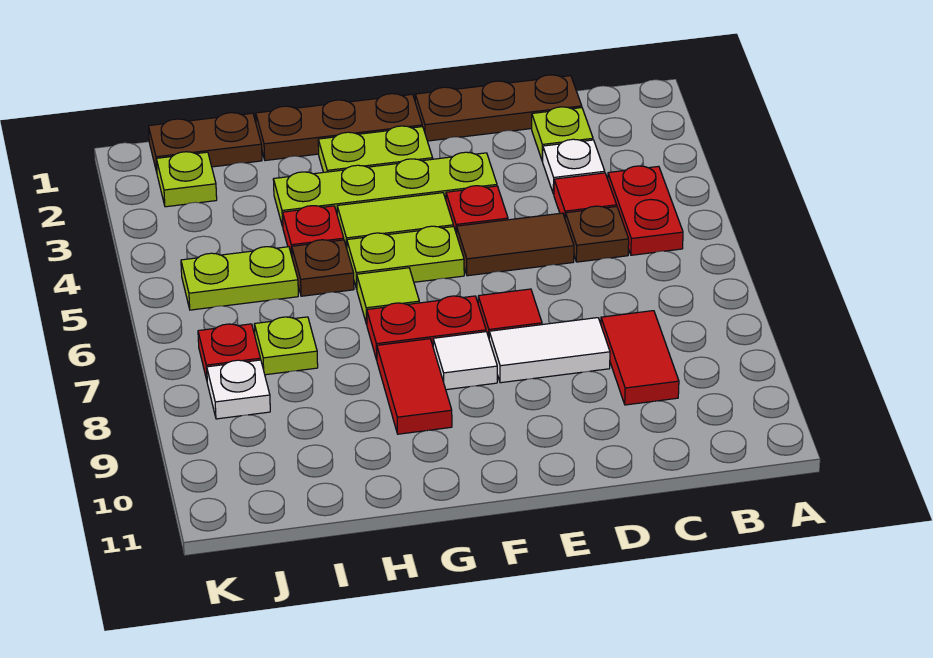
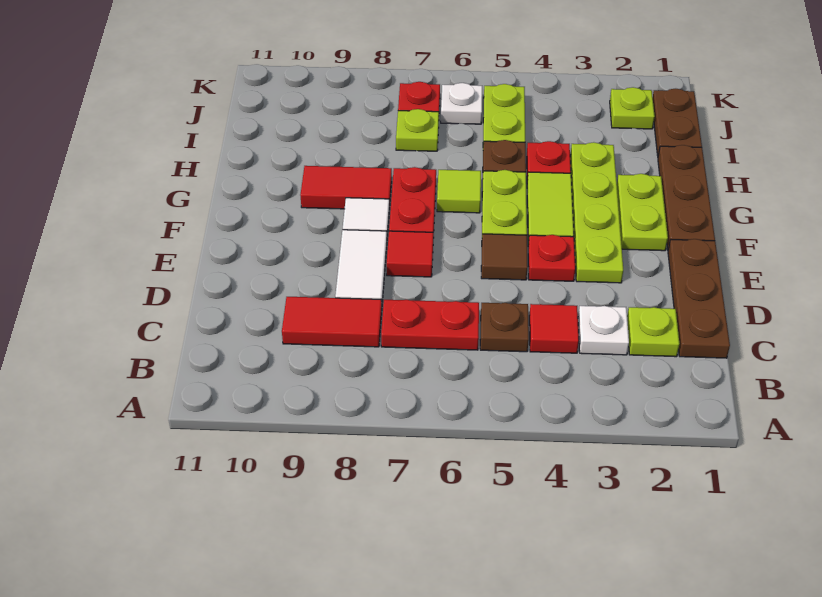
red 1x2 plate [608,166,683,255] -> red 1x2 plate moved to [381,300,479,350]
brown 1x2 tile [457,213,574,276] -> brown 1x1 tile [481,234,528,280]
white 1x1 plate [207,360,270,419] -> white 1x1 plate moved to [441,83,482,124]

